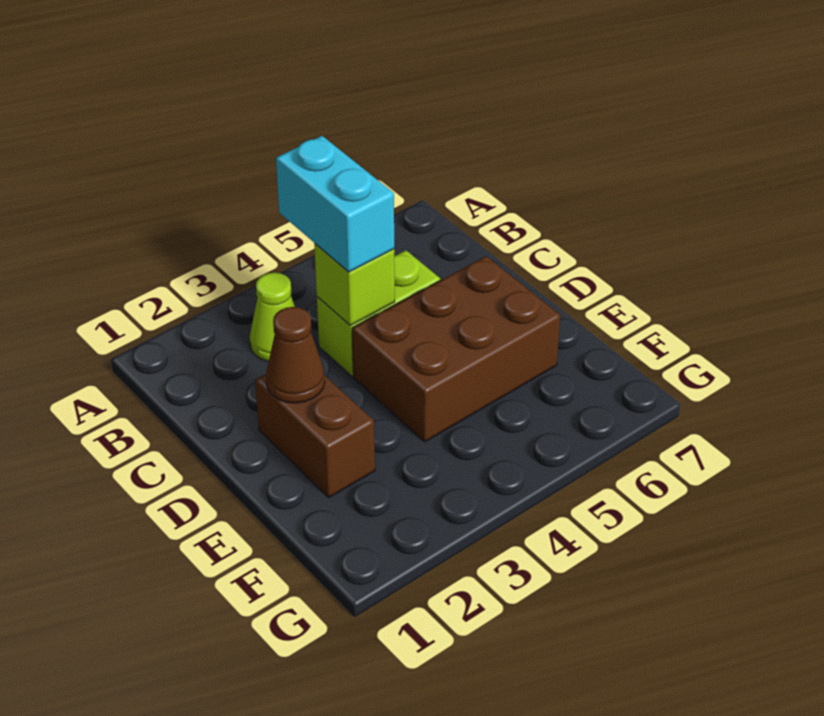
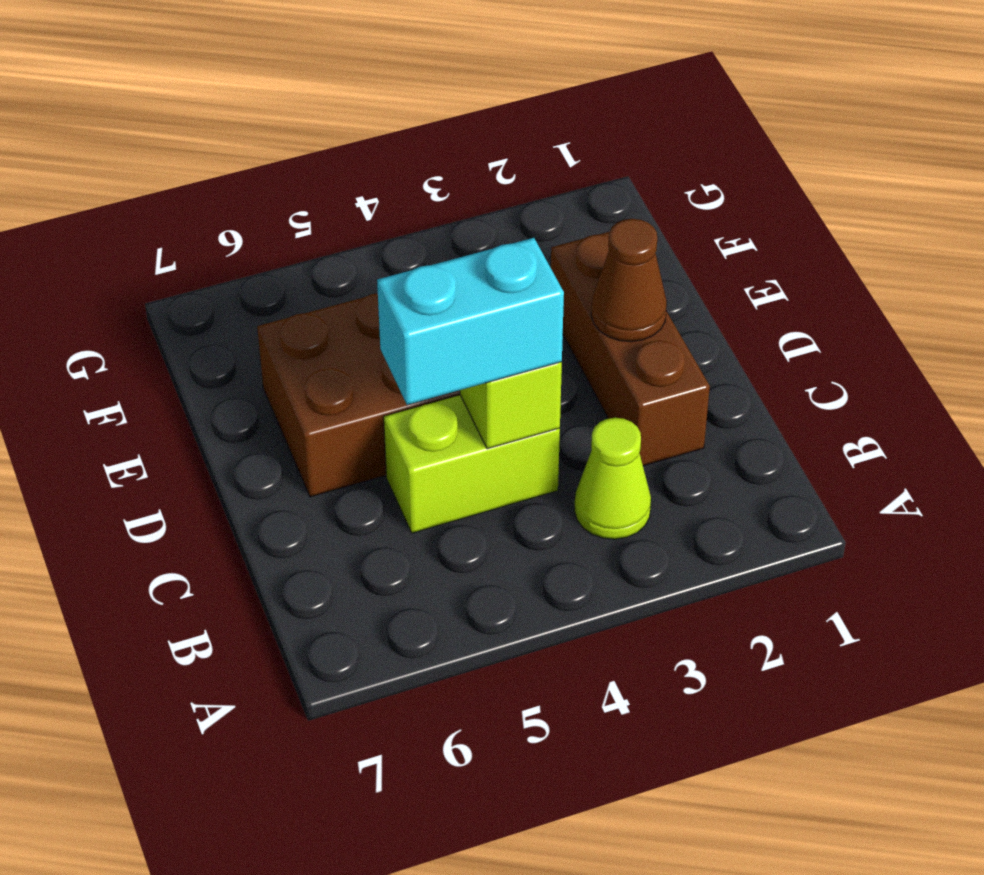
cyan 1x2 brick [276,136,394,272] -> cyan 1x2 brick turned to [377,238,564,405]
brown 1x2 brick [255,374,375,497] -> brown 1x3 brick [551,232,710,466]

